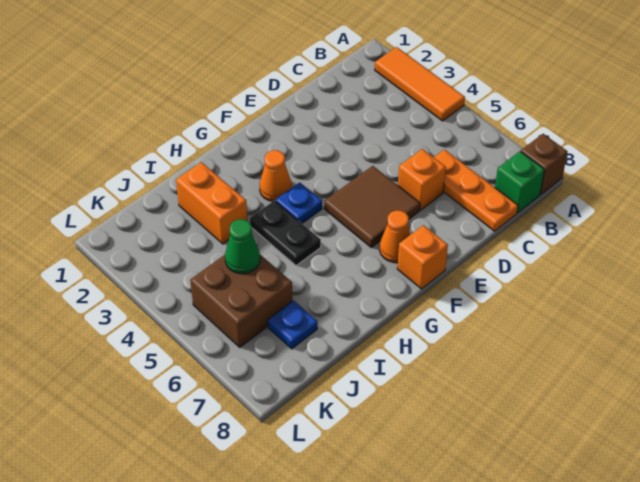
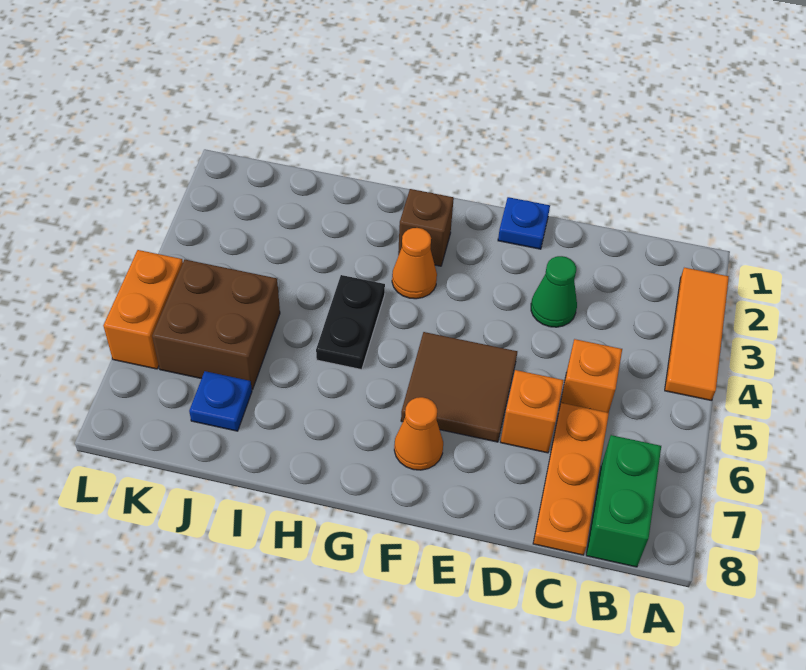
brown 1x1 brick [521,134,567,194] -> brown 1x1 brick moved to [398,189,454,266]
green 1x1 brick [495,151,545,213] -> green 1x2 brick [586,435,661,567]
orange 1x1 brick [397,225,448,289] -> orange 1x1 brick moved to [560,339,622,413]
blue 1x1 plate [276,182,322,223] -> blue 1x1 plate moved to [498,197,550,249]
orange 1x2 brick [176,162,247,244] -> orange 1x2 brick moved to [103,250,183,369]
green 1x1 cone [225,219,260,274] -> green 1x1 cone moved to [531,256,577,327]

